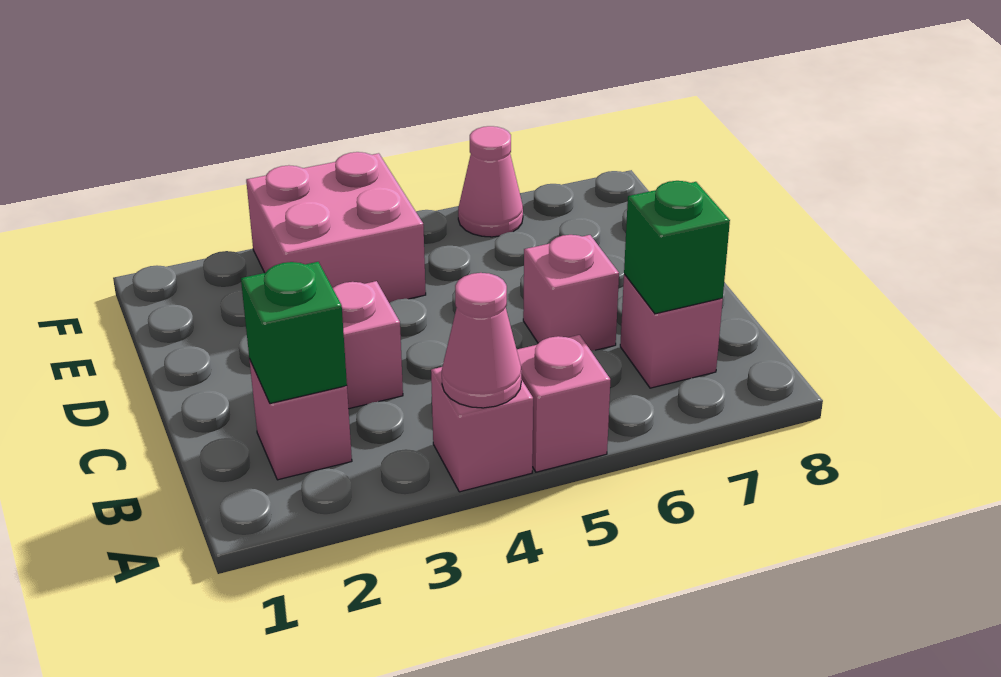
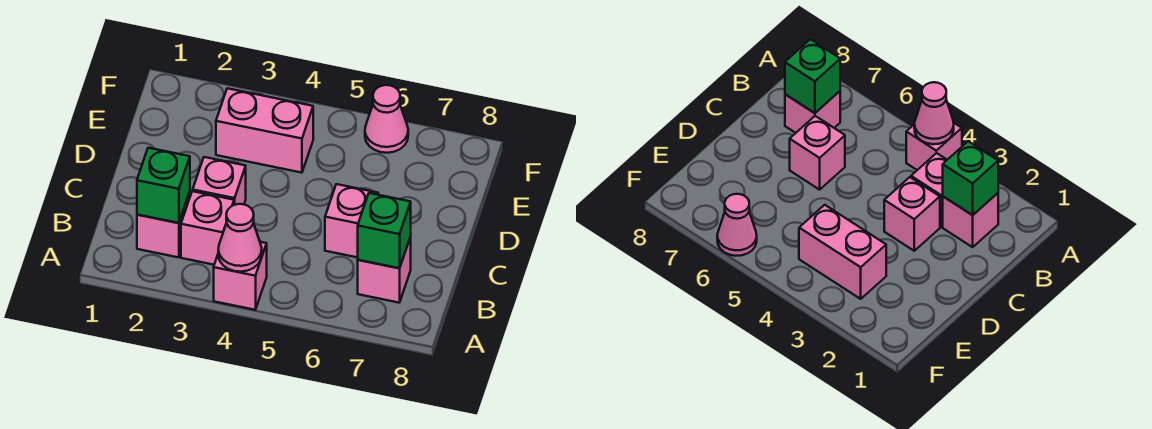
pink 1x1 brick [517,335,610,472] -> pink 1x1 brick moved to [181,191,234,265]
pink 2x2 brick [246,152,426,303] -> pink 1x2 brick [216,88,313,173]

